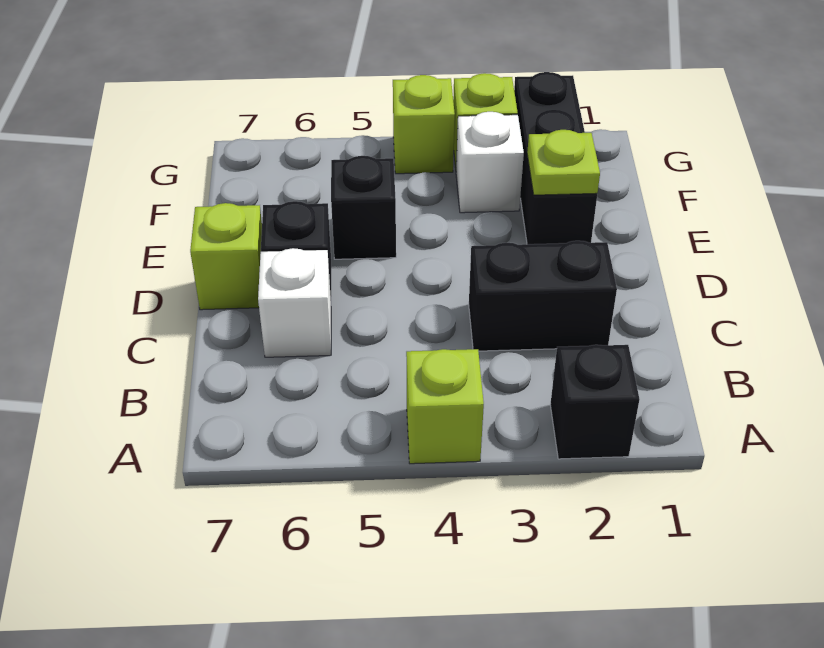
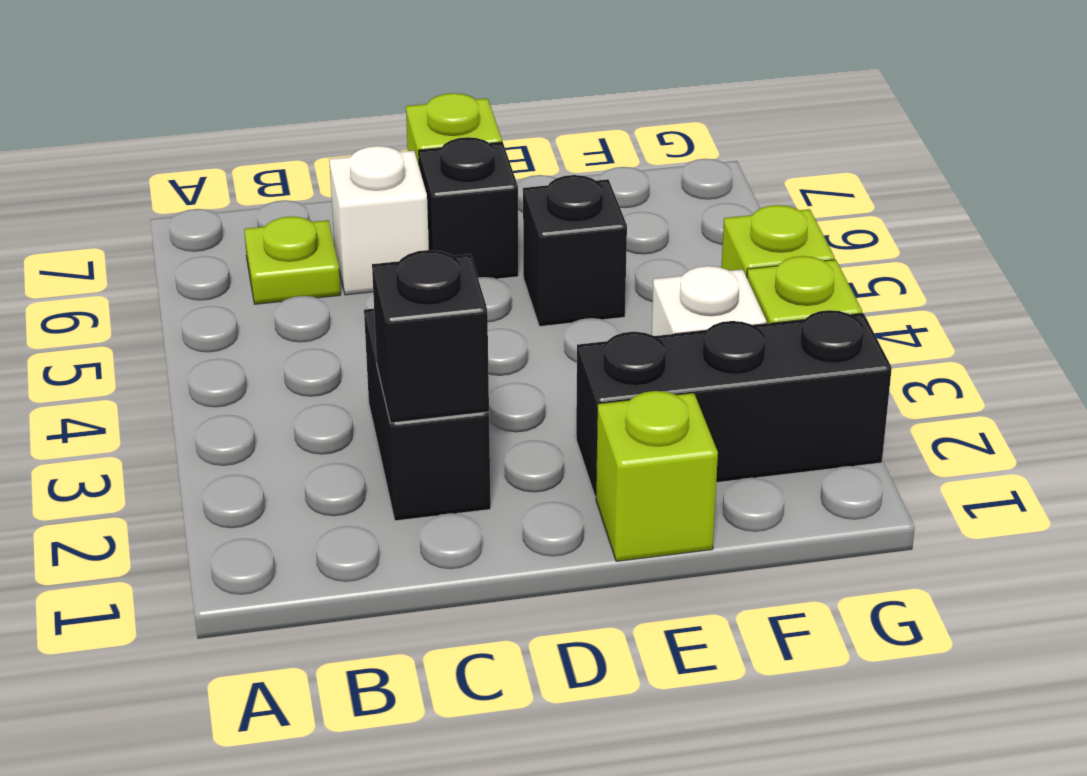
black 1x1 brick [550,345,639,459] -> black 1x1 brick moved to [372,250,489,423]
lime 1x1 brick [406,349,484,464] -> lime 1x1 brick moved to [596,391,718,561]
lime 1x1 plate [527,130,600,195] -> lime 1x1 plate moved to [244,216,340,304]

